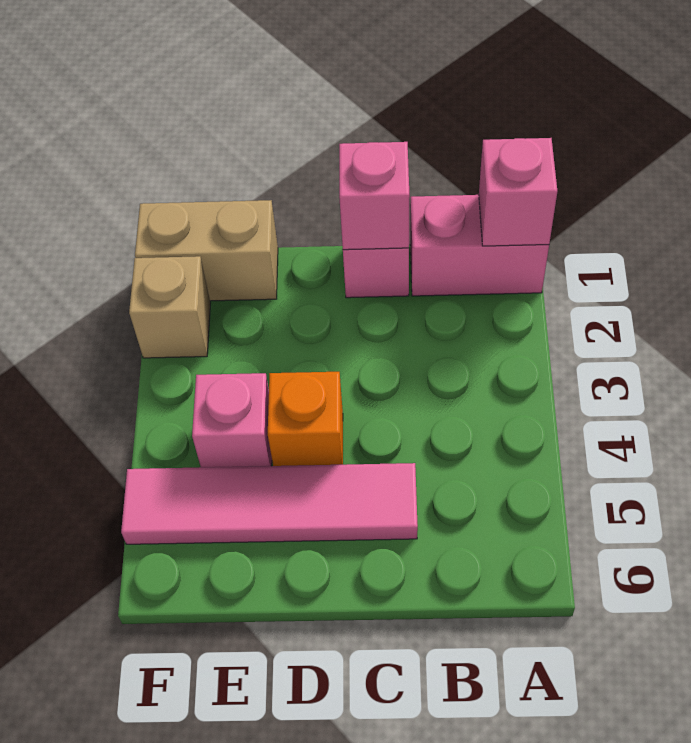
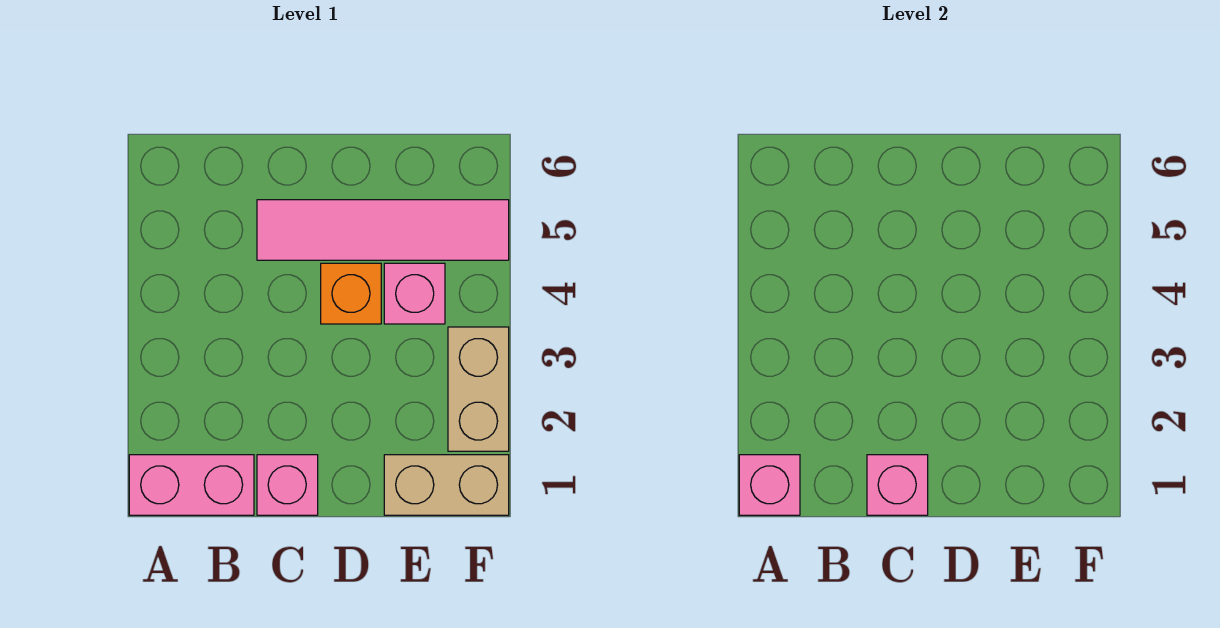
tan 1x1 brick [129,256,210,358] -> tan 1x2 brick [448,327,509,451]

